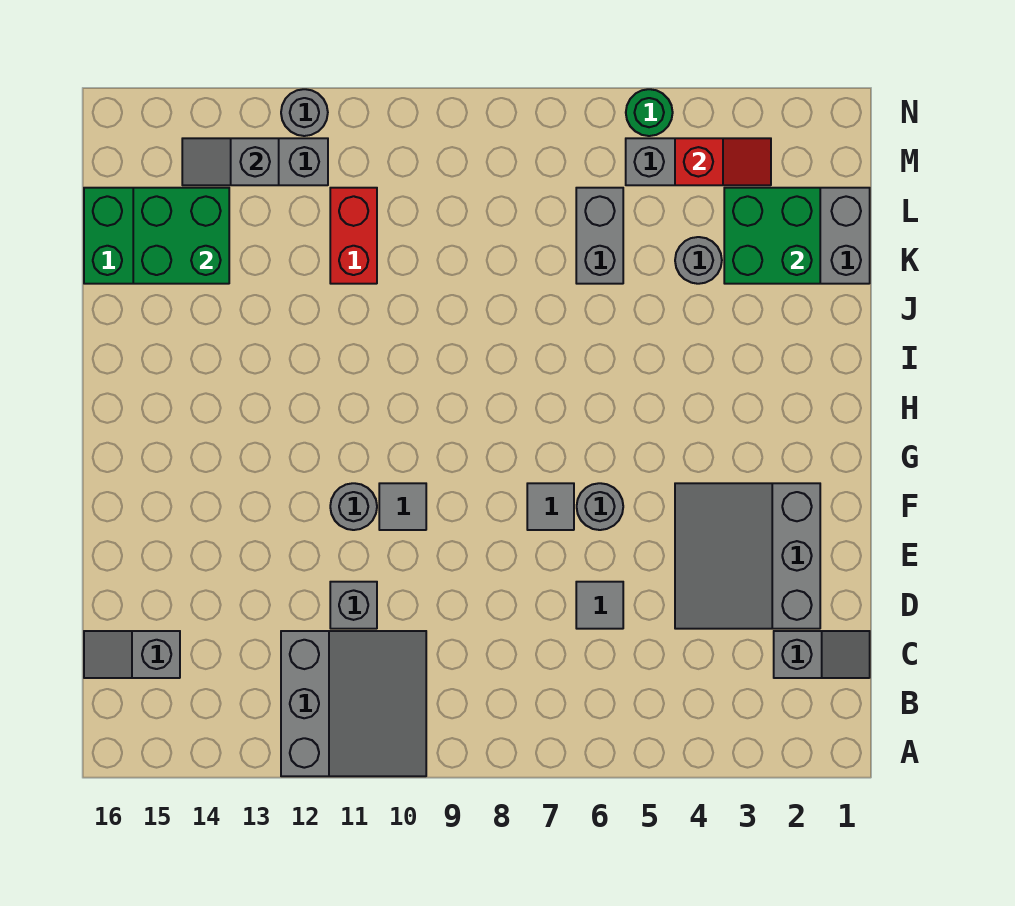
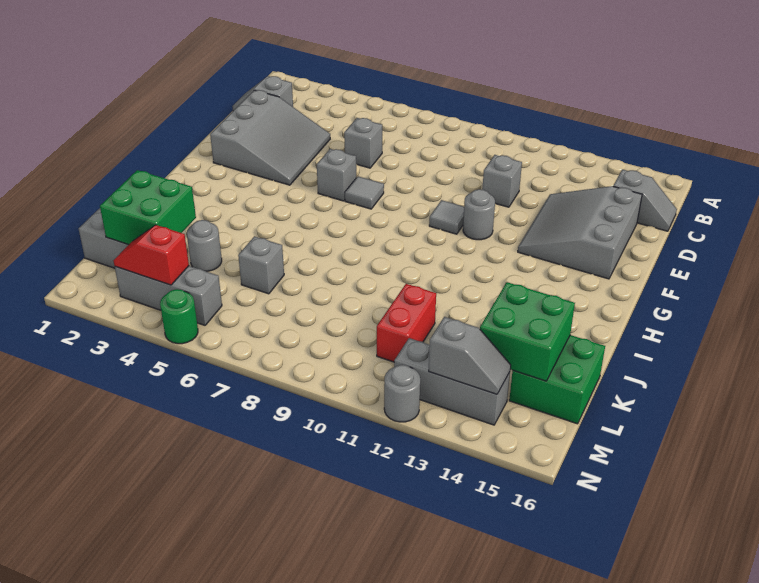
grey 3x3 slope [281,631,426,776] -> grey 3x3 slope moved to [518,186,642,279]
grey 1x1 tile [576,582,623,629] -> grey 1x1 brick [344,118,382,168]
grey 1x1 round brick [577,483,623,530] -> grey 1x1 brick [317,149,356,201]
grey 1x2 brick [576,188,623,284] -> grey 1x1 brick [238,236,284,294]

